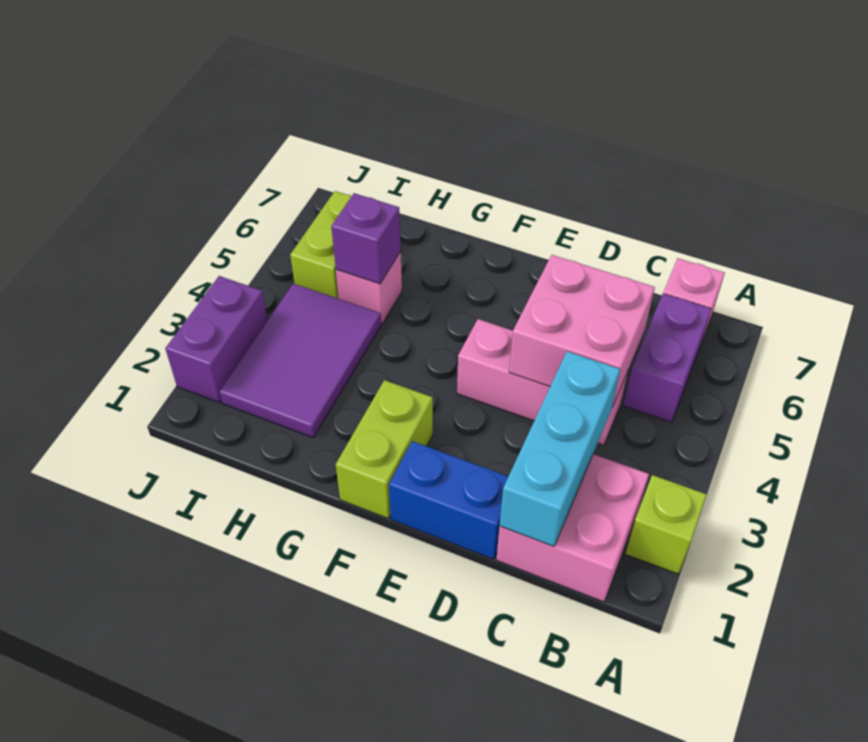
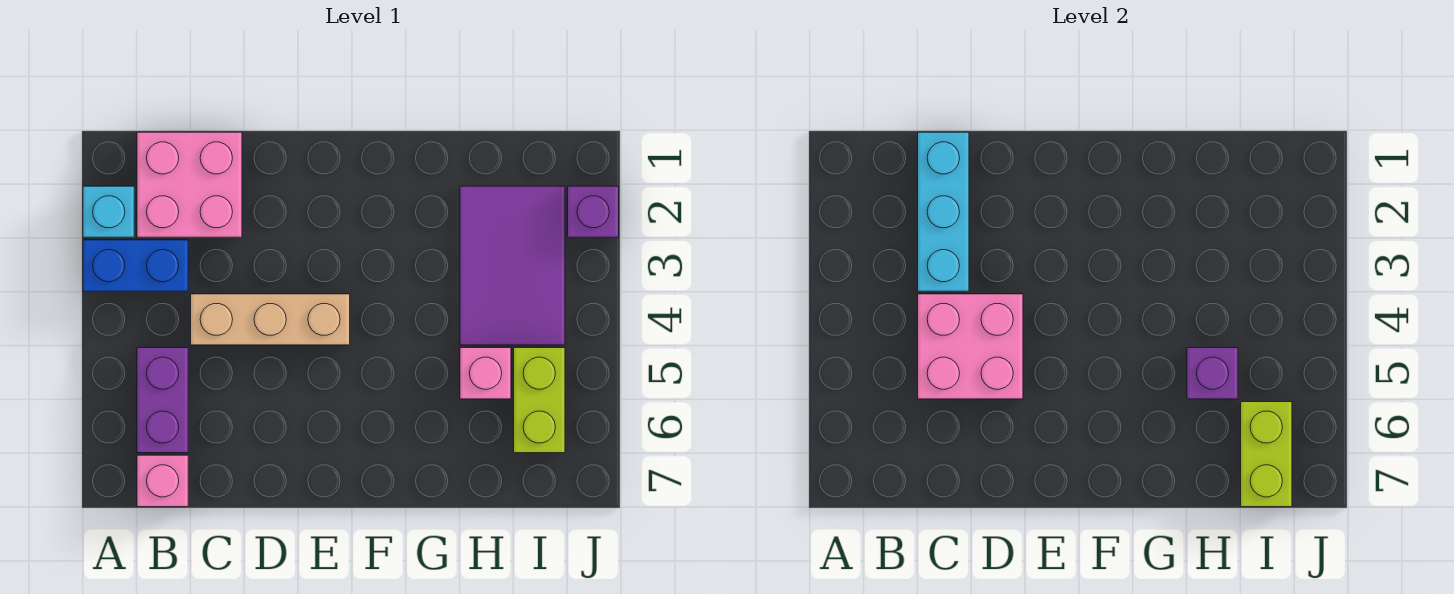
lime 1x1 brick [626,475,707,574] -> cyan 1x1 brick [83,186,134,237]
pink 1x3 brick [457,319,628,445] -> tan 1x3 brick [191,294,350,345]
blue 1x2 brick [389,441,508,559] -> blue 1x2 brick moved to [83,240,188,291]
lime 1x2 brick [336,380,433,518] -> lime 1x2 brick moved to [1241,402,1292,507]
purple 1x2 brick [165,276,268,403] -> purple 1x1 brick [568,186,619,237]

